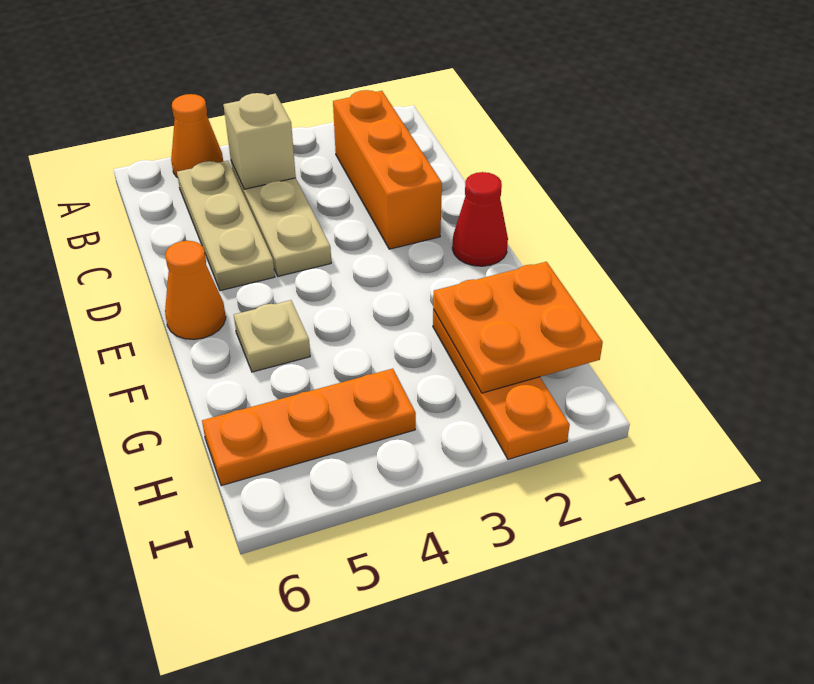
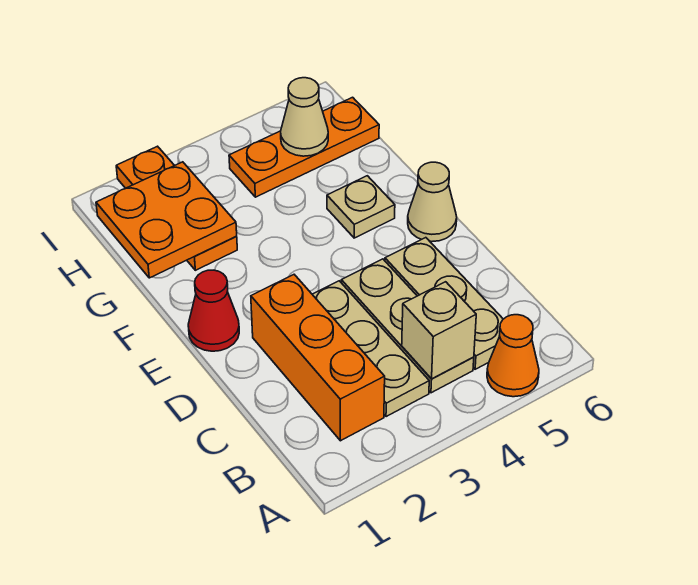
none -> tan 1x3 plate [312,281,429,417]
orange 1x1 cone [165,241,226,339] -> tan 1x1 cone [408,162,457,242]
none -> tan 1x1 cone [281,78,328,156]

